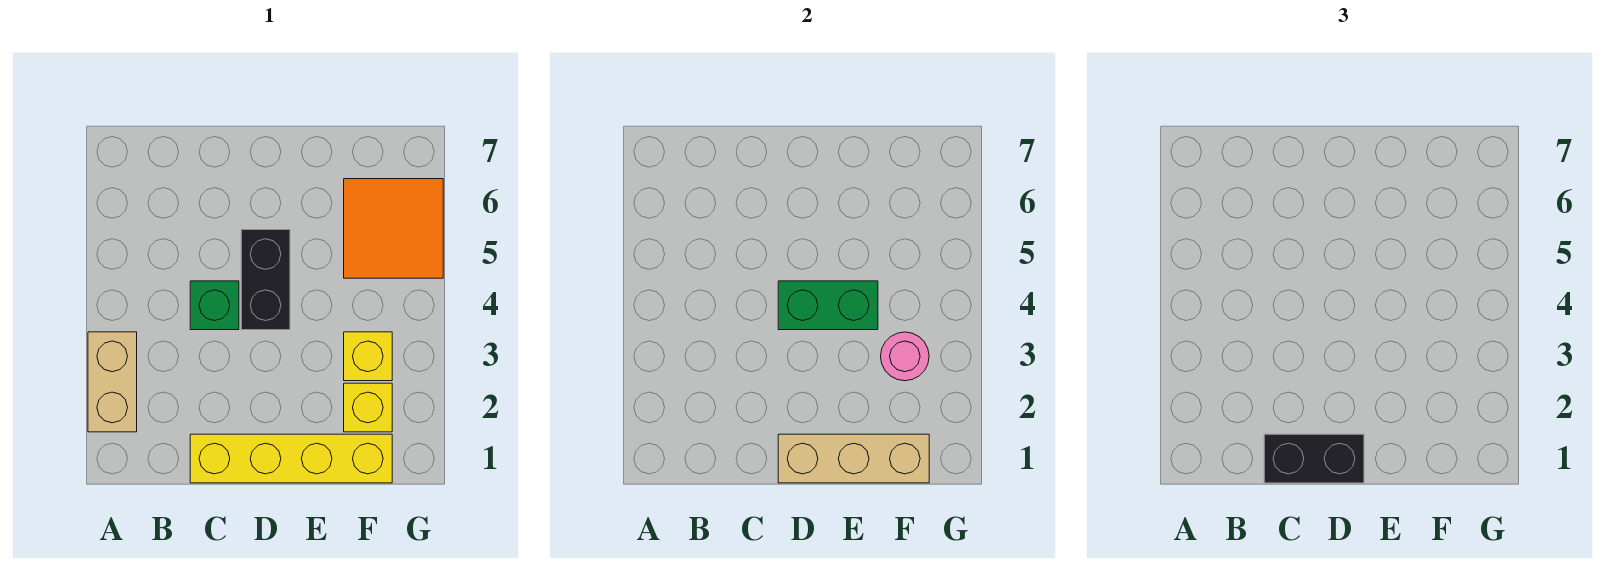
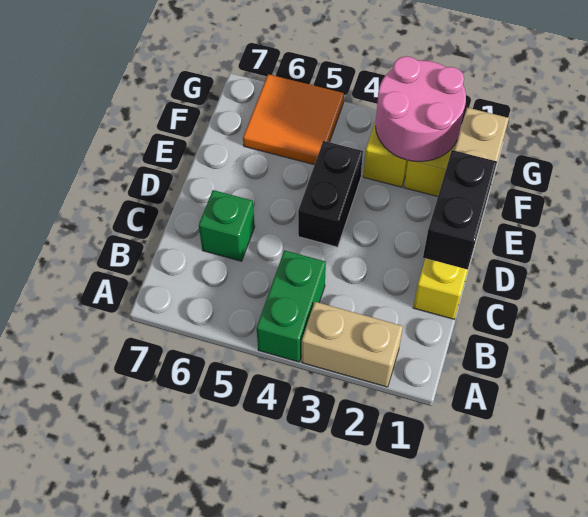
green 1x1 brick [190,281,239,330] -> green 1x1 brick moved to [199,190,255,261]
black 1x2 brick [241,230,290,330] -> black 1x2 brick turned to [298,141,363,247]
green 1x2 brick [778,281,878,330] -> green 1x2 brick moved to [256,250,326,362]
pink 1x1 round brick [881,332,929,381] -> pink 2x2 round brick [376,56,466,161]

